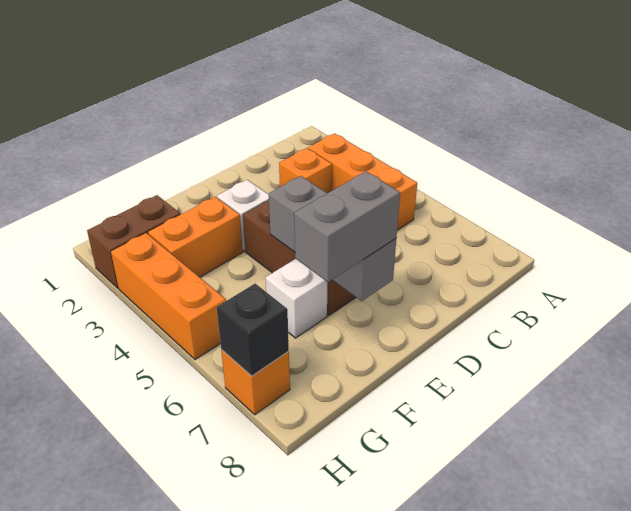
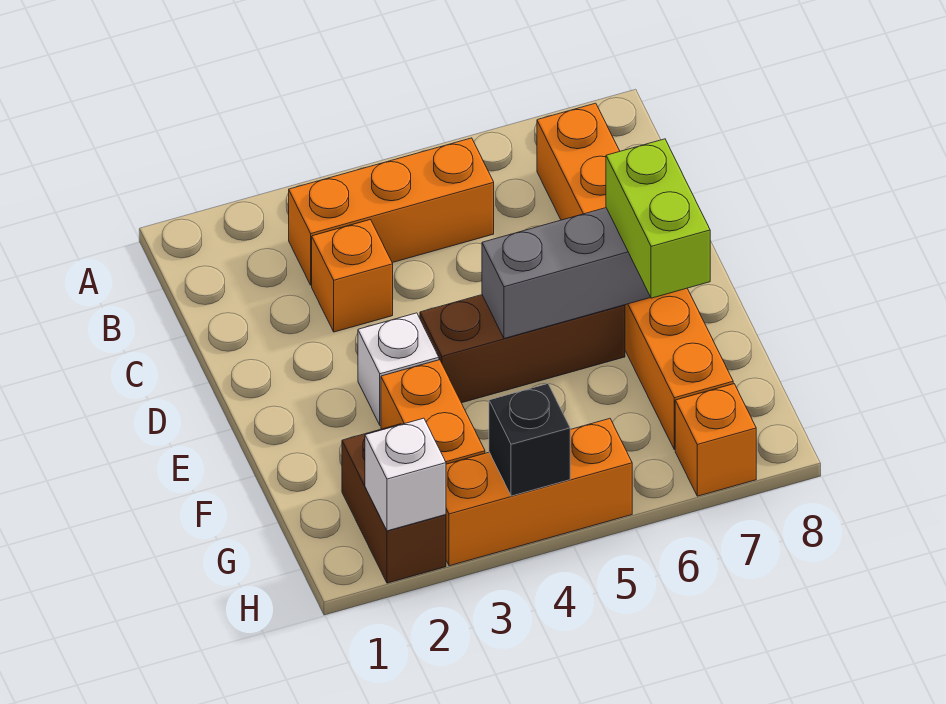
none -> orange 1x6 brick [537,103,733,449]
grey 1x2 brick [294,172,400,282] -> lime 1x2 brick [606,139,710,298]
white 1x1 brick [265,259,327,338] -> white 1x1 brick moved to [365,418,446,531]
black 1x1 brick [217,284,289,376] -> black 1x1 brick moved to [489,384,570,496]

